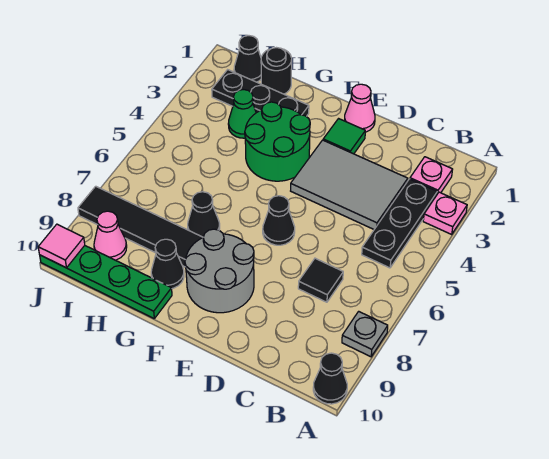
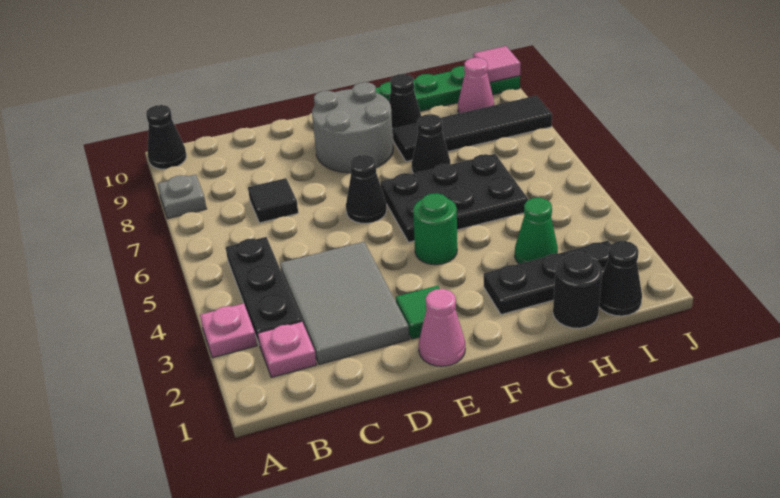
grey 2x3 tile [291,140,408,229] -> grey 2x3 tile turned to [280,242,409,364]
green 2x2 round brick [245,102,310,181] -> green 1x1 round brick [413,193,457,265]
none -> black 2x3 plate [380,154,528,242]

